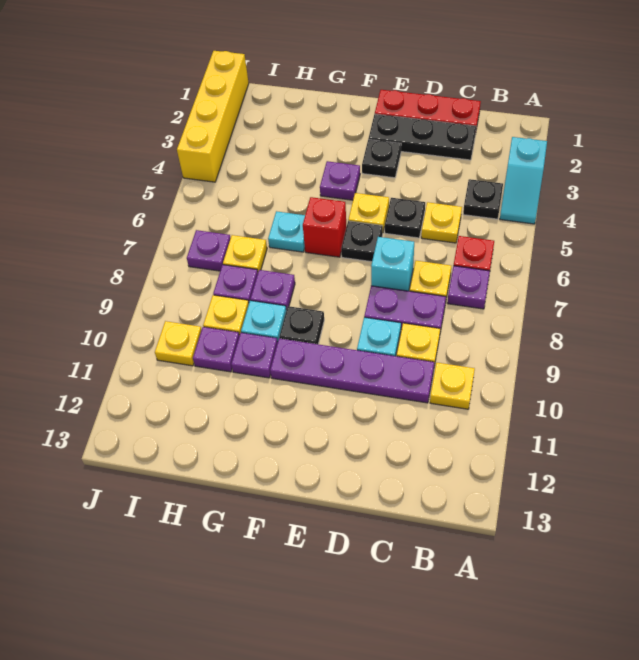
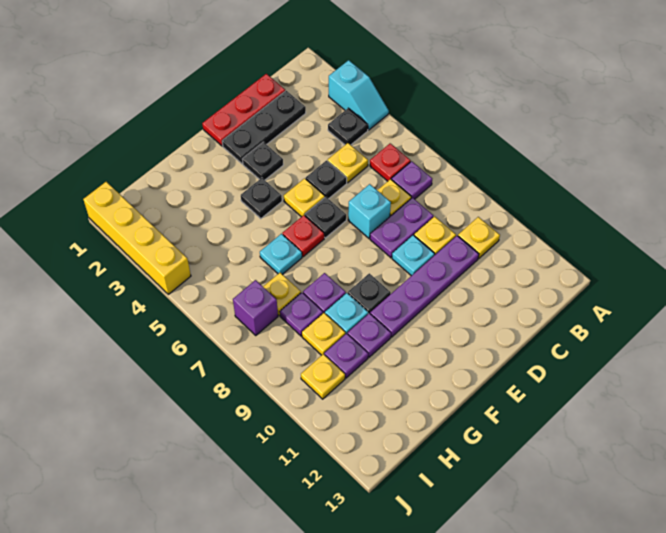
purple 1x1 plate [320,161,360,200] -> black 1x1 plate [241,178,282,219]
red 1x1 brick [303,197,347,257] -> red 1x1 plate [282,215,324,257]
purple 1x1 plate [187,230,231,271] -> purple 1x1 brick [233,280,278,335]

